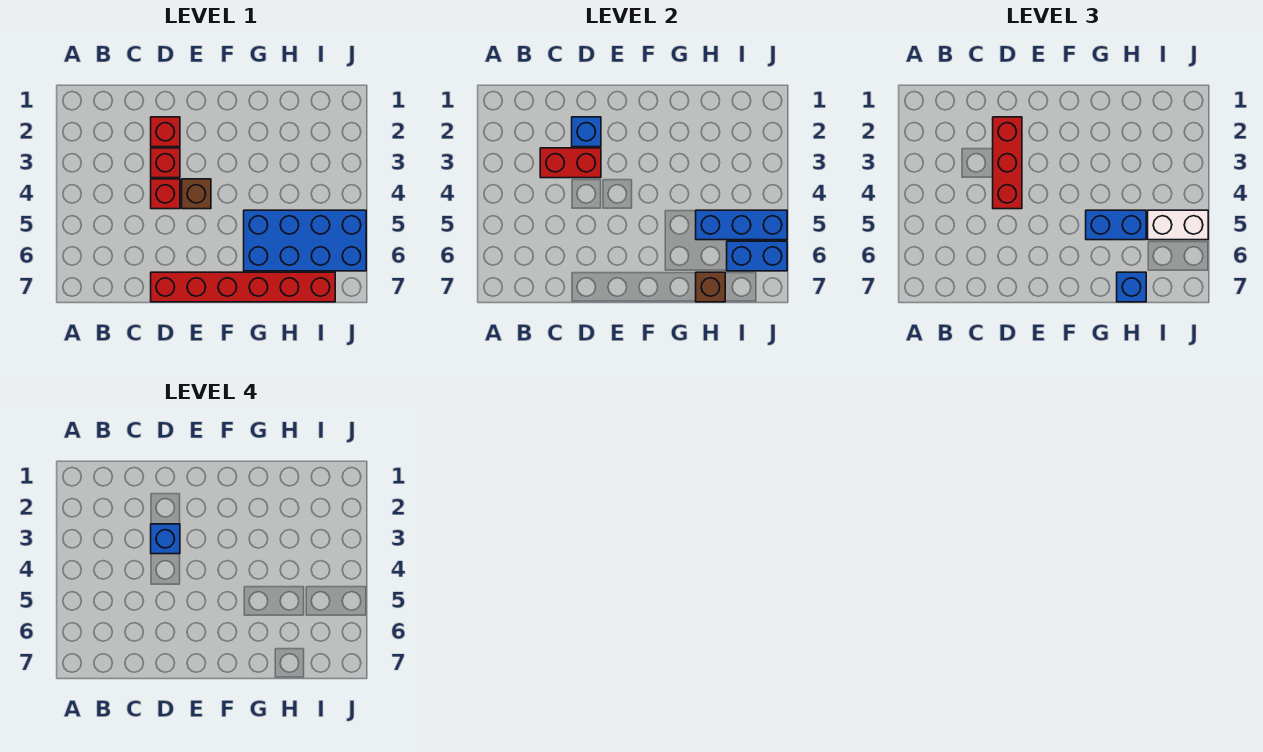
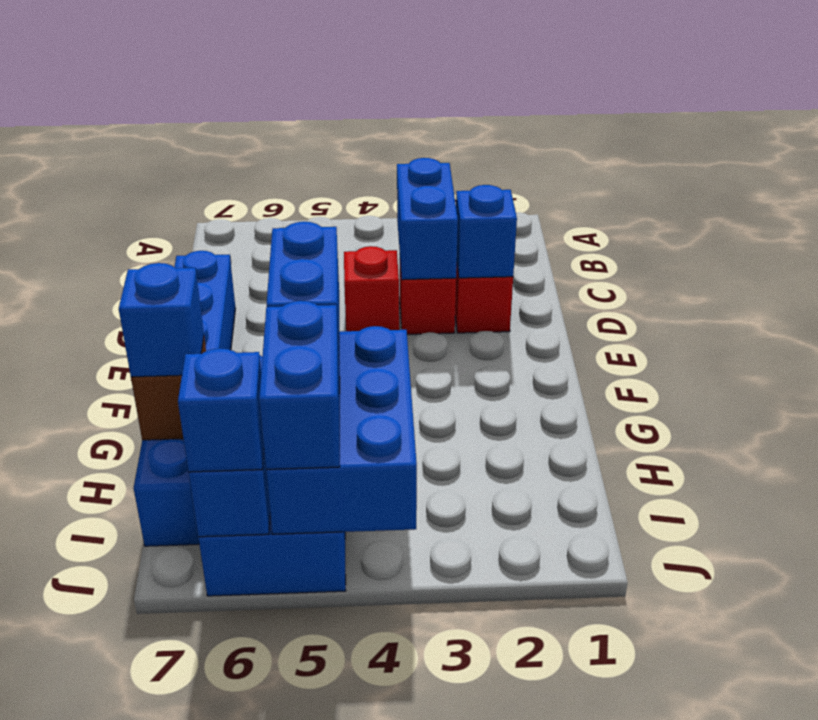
red 1x2 brick [540,148,601,178] -> blue 1x2 brick [397,158,458,280]
red 1x3 brick [993,117,1022,209] -> none
blue 1x1 brick [151,524,180,554] -> blue 1x1 brick moved to [178,348,264,472]
red 1x6 brick [151,272,335,302] -> blue 1x6 brick [134,251,235,546]
brown 1x1 brick [182,179,211,209] -> none
blue 1x3 brick [696,210,787,240] -> blue 2x3 brick [266,326,417,534]
white 1x2 brick [1148,210,1208,240] -> blue 1x2 brick [259,301,340,469]

